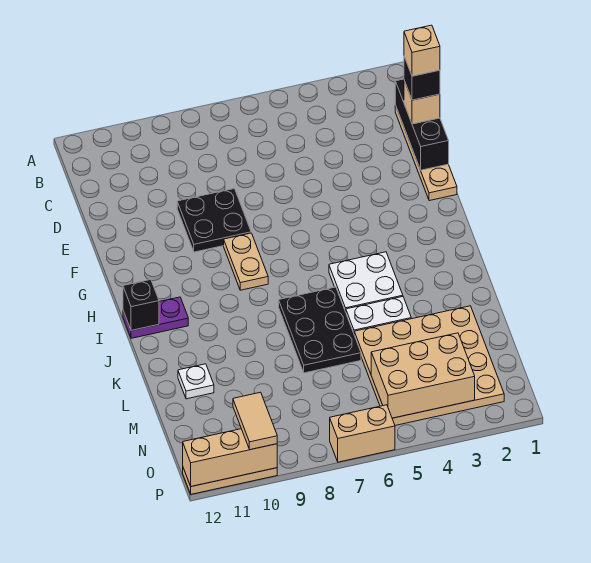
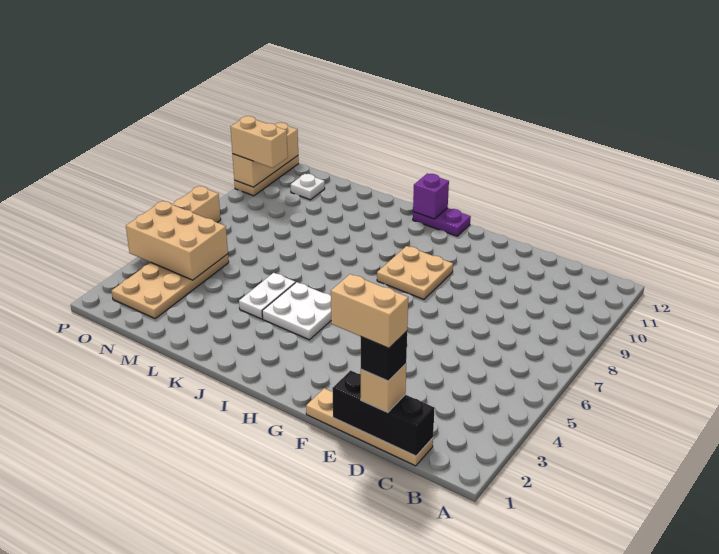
tan 1x1 brick [404,25,440,76] -> tan 1x2 brick [331,274,408,348]
black 2x2 plate [177,189,251,252] -> none
tan 1x2 plate [224,233,268,290] -> tan 2x2 plate [377,246,453,299]
purple 1x2 plate [123,297,188,338] -> purple 1x2 plate turned to [413,208,471,236]
black 1x1 brick [123,280,159,331] -> purple 1x1 brick [413,174,449,219]
black 2x3 plate [279,287,361,373] -> none
tan 4x4 plate [354,306,504,425] -> tan 2x4 plate [112,254,229,318]
white 1x1 plate [178,364,214,399] -> white 1x1 plate moved to [291,174,325,200]
tan 2x3 brick [371,333,475,418] -> tan 2x3 brick turned to [126,201,228,280]
tan 1x2 tile [233,392,277,450] -> tan 1x2 brick [231,116,288,168]

